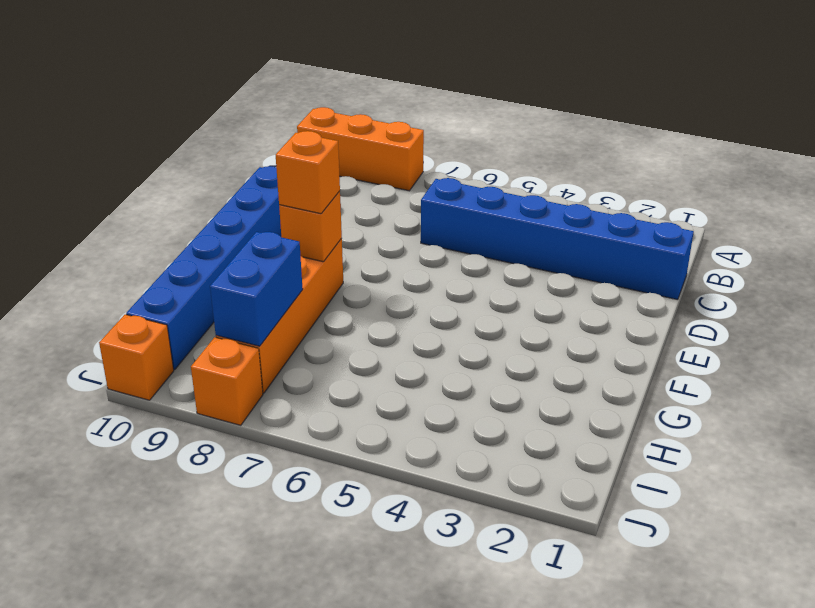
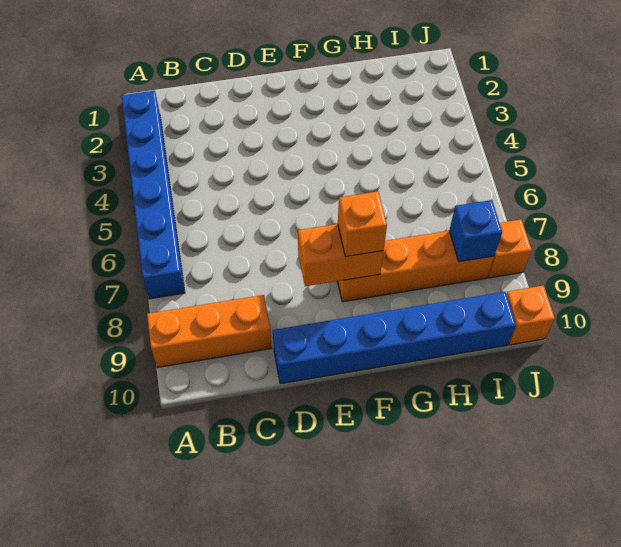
orange 1x3 brick [297,107,424,191] -> orange 1x3 brick turned to [147,295,272,367]
blue 1x6 brick [421,178,694,300] -> blue 1x6 brick moved to [121,91,185,299]
orange 1x1 brick [279,191,342,262] -> orange 1x2 brick [298,224,383,286]
blue 1x2 brick [210,232,303,346] -> blue 1x1 brick [449,200,502,262]

